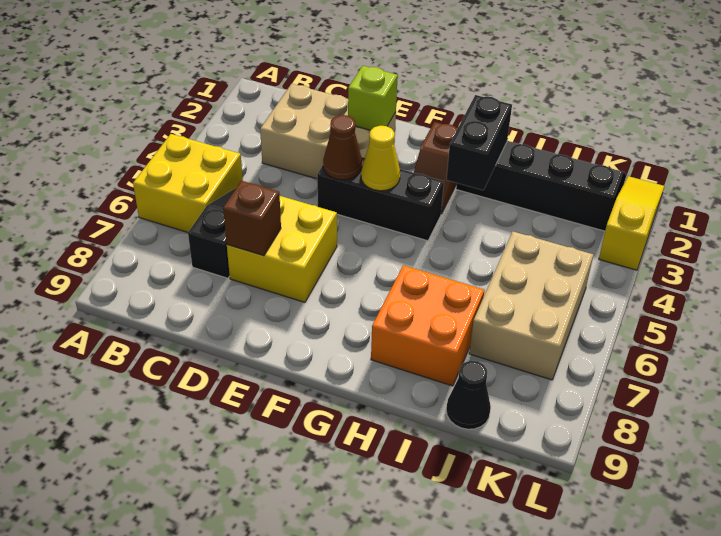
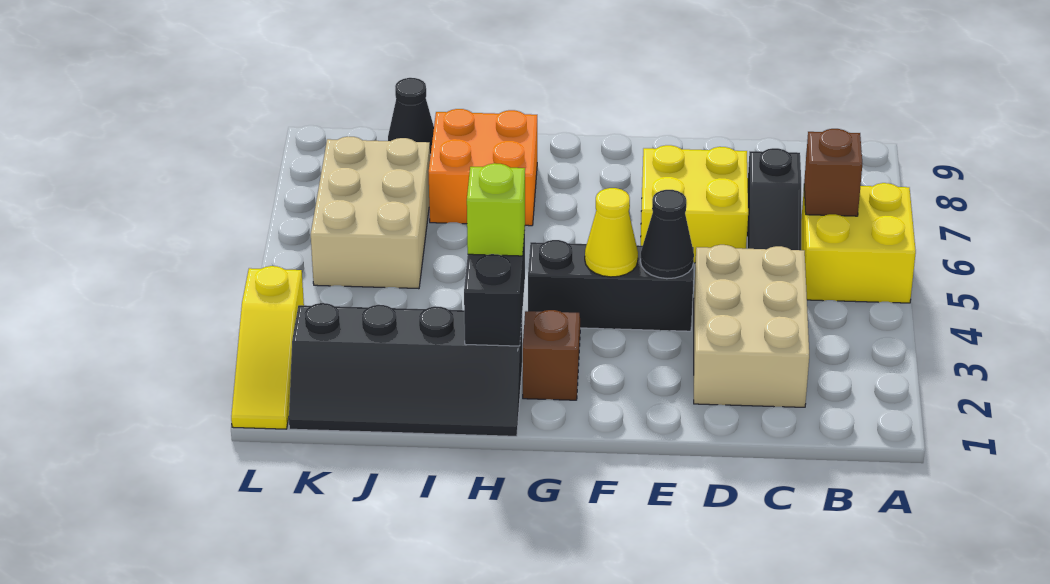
tan 2x3 brick [260,84,396,179] -> tan 2x3 brick turned to [694,245,809,407]
brown 1x1 brick [223,181,281,256] -> brown 1x1 brick moved to [804,129,862,216]
lime 1x1 brick [348,66,398,130] -> lime 1x1 brick moved to [467,163,525,256]
brown 1x1 cone [323,115,362,180] -> black 1x1 cone [641,190,694,279]

